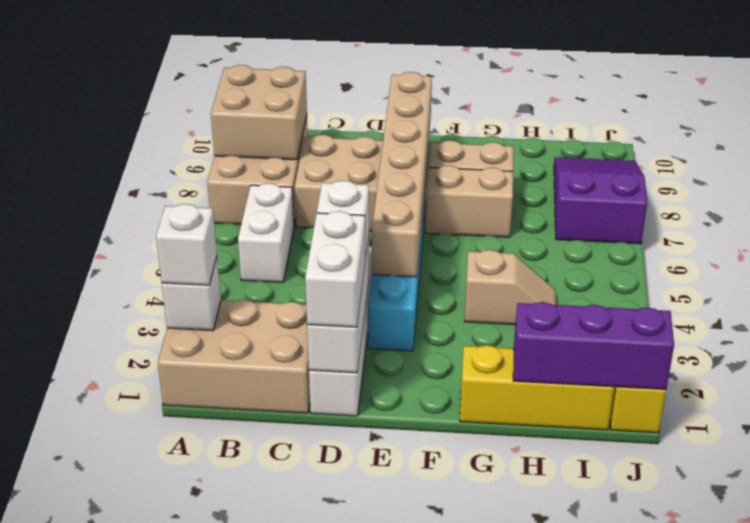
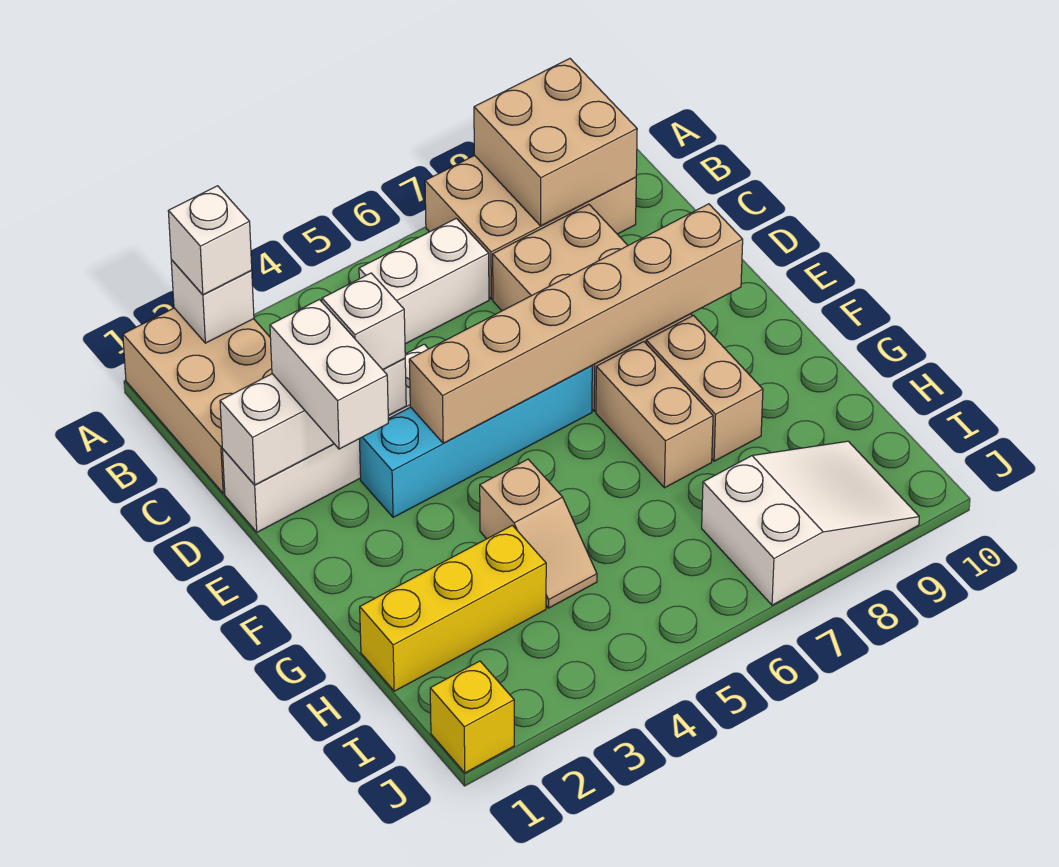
white 1x2 brick [305,211,365,327] -> white 1x2 brick turned to [270,300,388,449]
yellow 1x3 brick [460,345,614,430] -> yellow 1x3 brick turned to [360,525,546,691]
purple 1x3 brick [513,302,674,389] -> none
purple 2x3 slope [554,157,647,244] -> white 2x3 slope [702,441,919,605]

